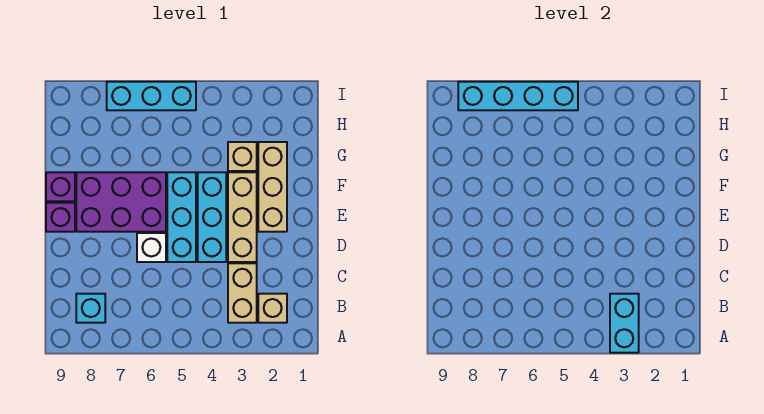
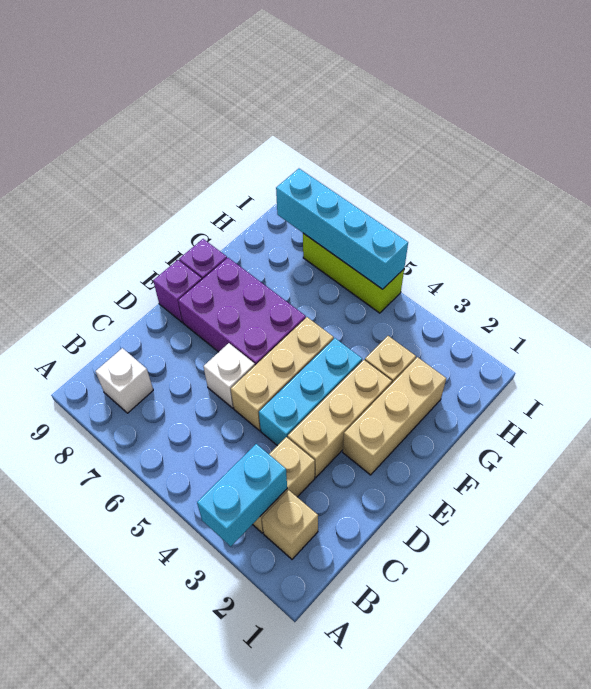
cyan 1x1 brick [76,294,105,323] -> white 1x1 brick [96,348,153,413]
cyan 1x3 brick [167,172,196,262] -> tan 1x3 brick [231,317,334,431]
cyan 1x3 brick [107,82,196,110] -> lime 1x3 brick [303,233,404,313]

